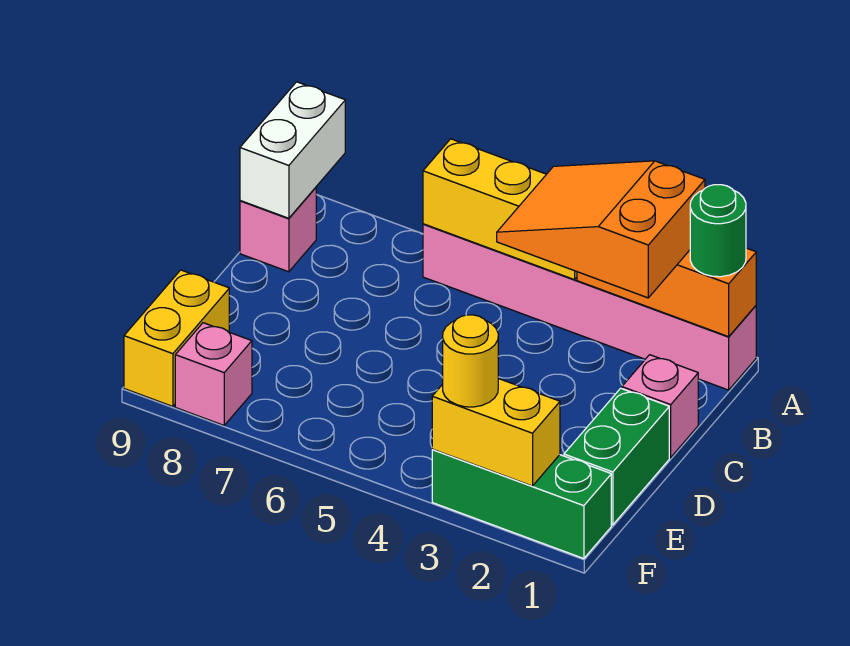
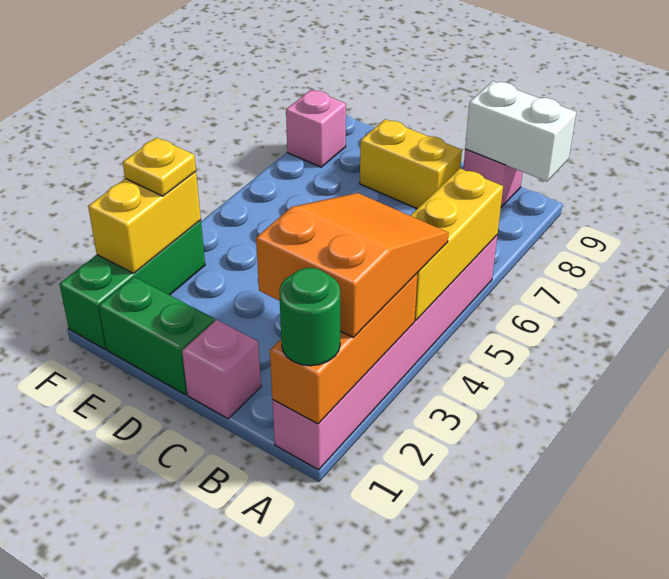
yellow 1x2 brick [124,270,229,406] -> yellow 1x2 brick moved to [360,119,462,209]
yellow 1x1 round brick [443,315,498,407] -> yellow 1x1 plate [123,138,196,196]

